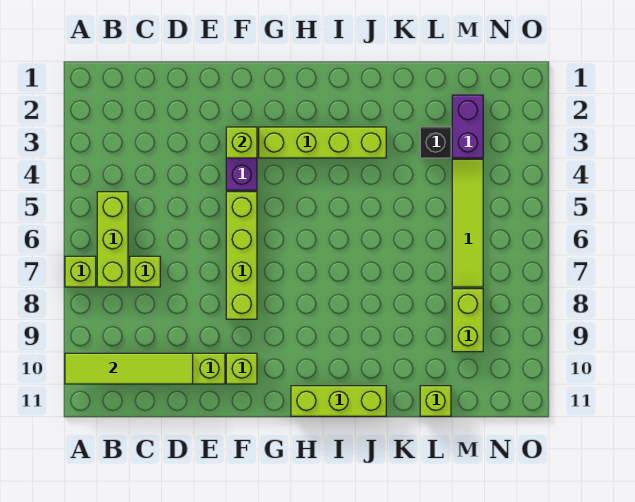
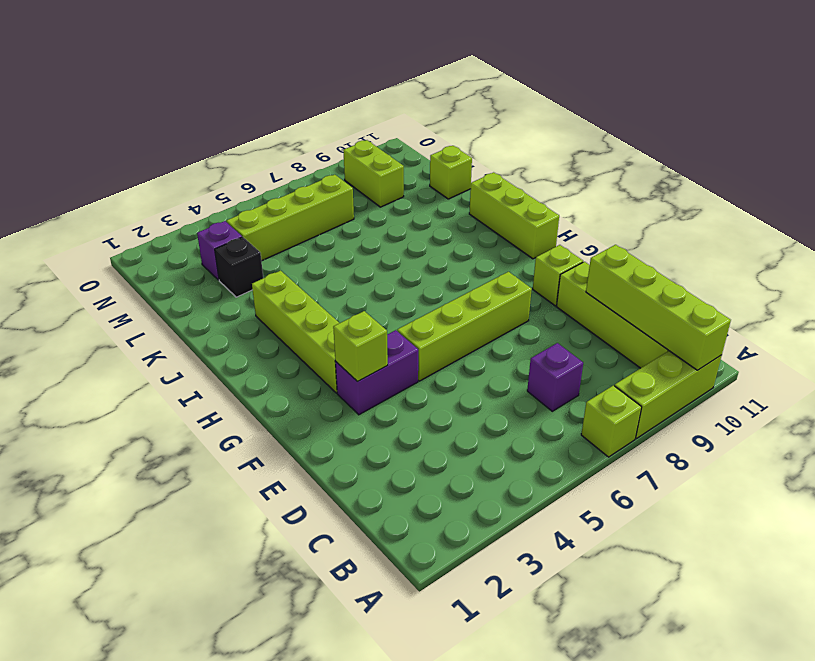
lime 1x4 tile [65,353,193,384] -> lime 1x4 brick [586,245,731,370]
lime 1x3 brick [97,192,128,287] -> lime 1x3 brick moved to [615,351,722,439]
lime 1x1 brick [130,256,160,287] -> purple 1x1 brick [527,343,583,411]
purple 1x2 brick [452,95,483,158] -> purple 1x1 brick [197,221,242,280]
lime 1x4 tile [452,159,483,287] -> lime 1x4 brick [227,175,354,261]
lime 1x2 brick [452,289,483,352] -> lime 1x2 brick turned to [343,140,404,207]

